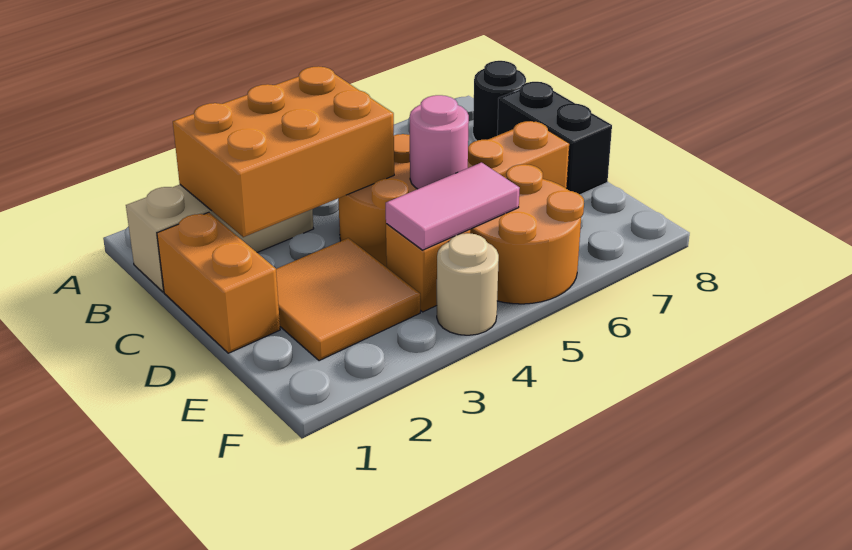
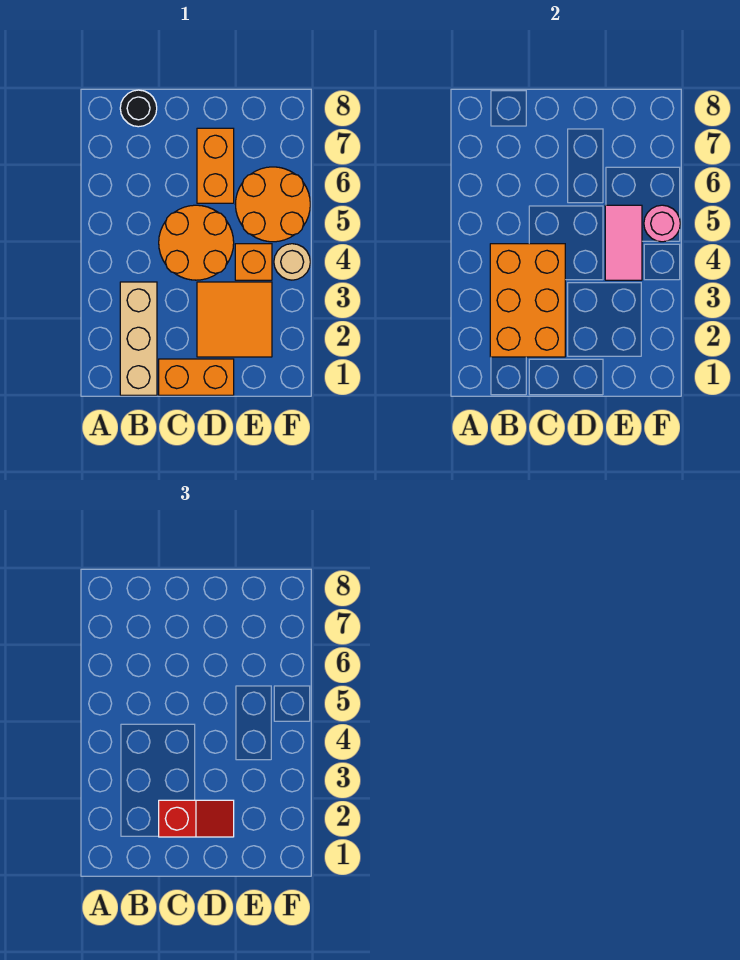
none -> red 1x2 slope [159,800,234,837]
black 1x2 brick [497,82,612,195] -> none
pink 1x1 round brick [410,95,469,189] -> pink 1x1 round brick moved to [644,205,680,242]

